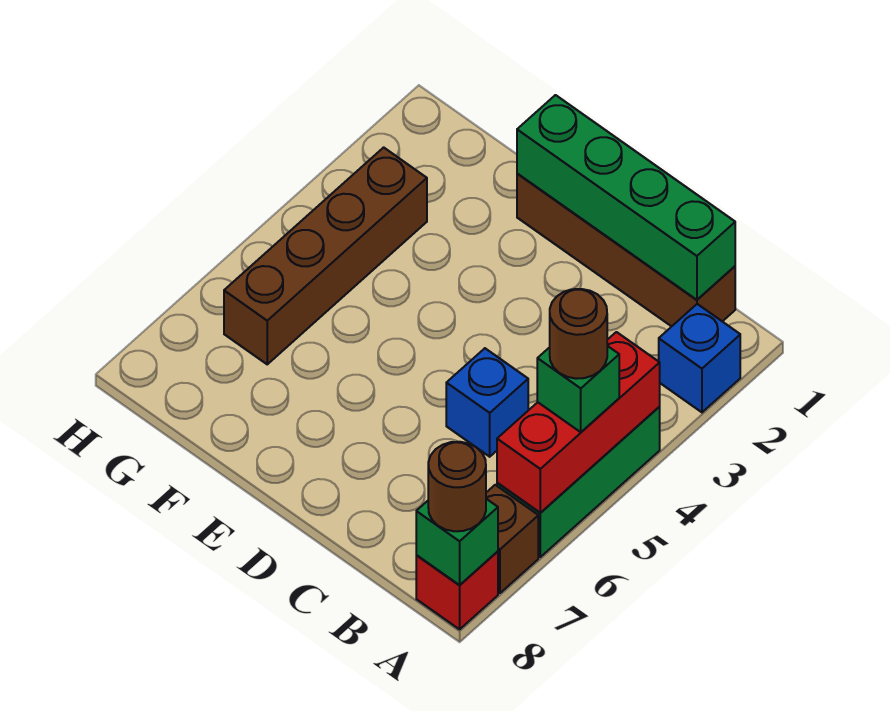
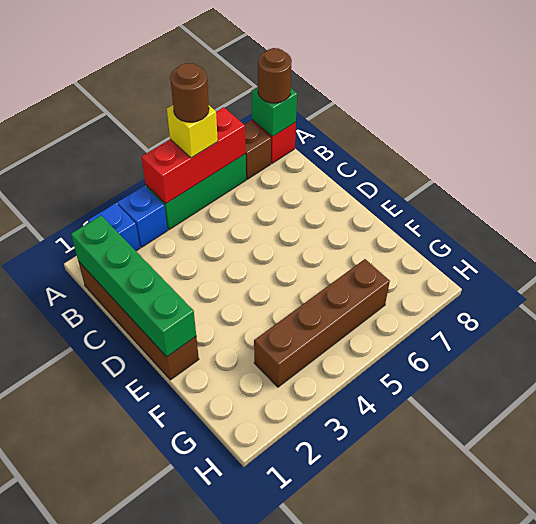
green 1x1 brick [537,346,619,432] -> yellow 1x1 brick [167,105,218,158]
blue 1x1 brick [446,348,528,457] -> blue 1x1 brick moved to [117,186,168,247]

